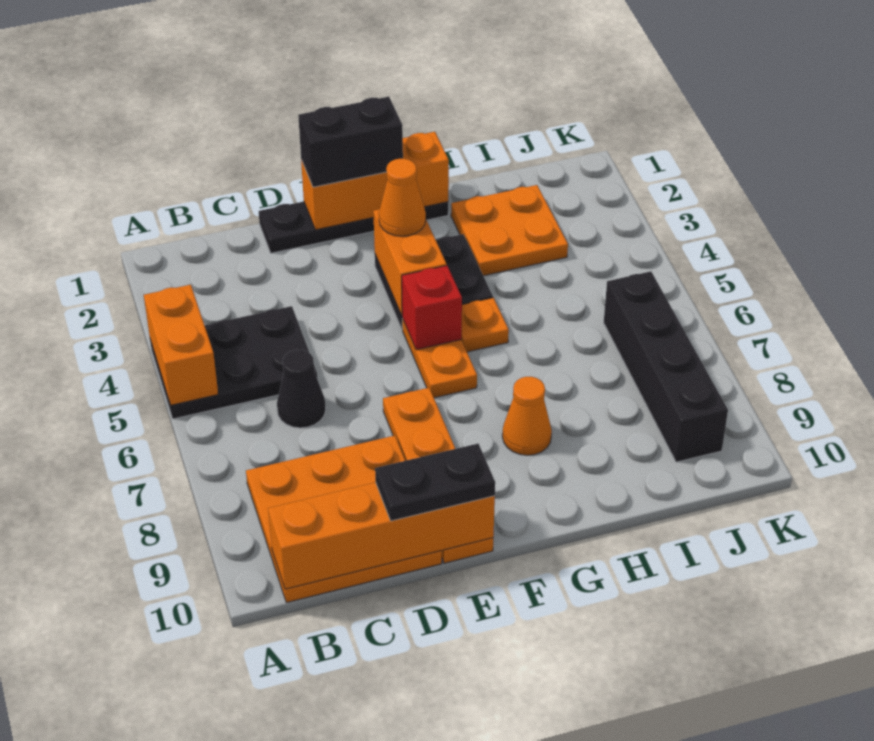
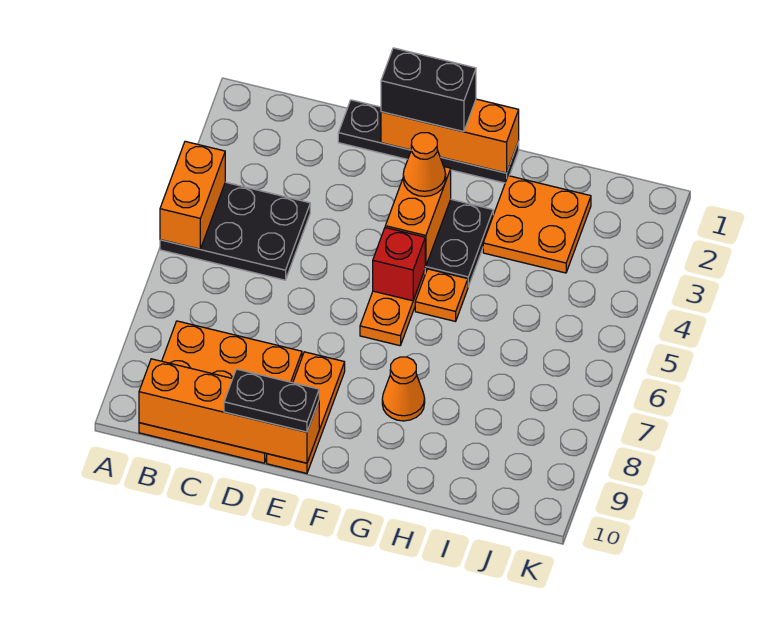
black 1x1 cone [277,350,326,428] -> none
orange 1x4 plate [383,388,493,563] -> orange 1x3 plate [267,352,345,473]
black 1x4 brick [604,271,728,462] -> none

